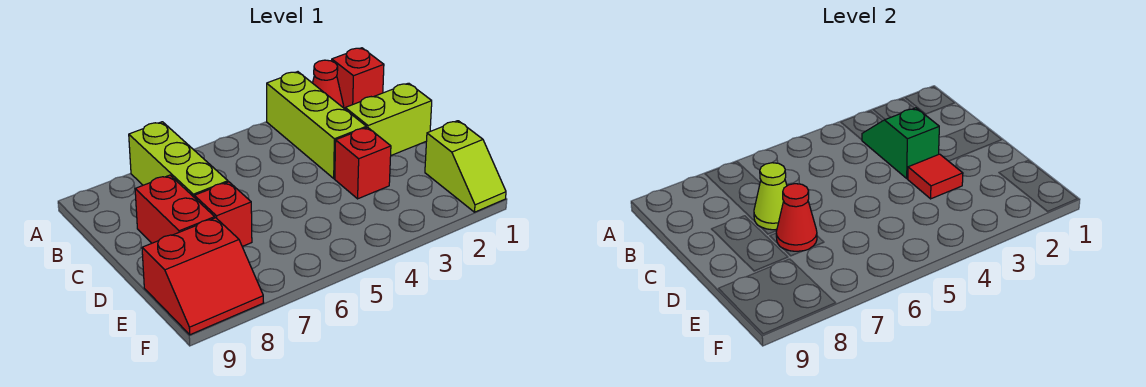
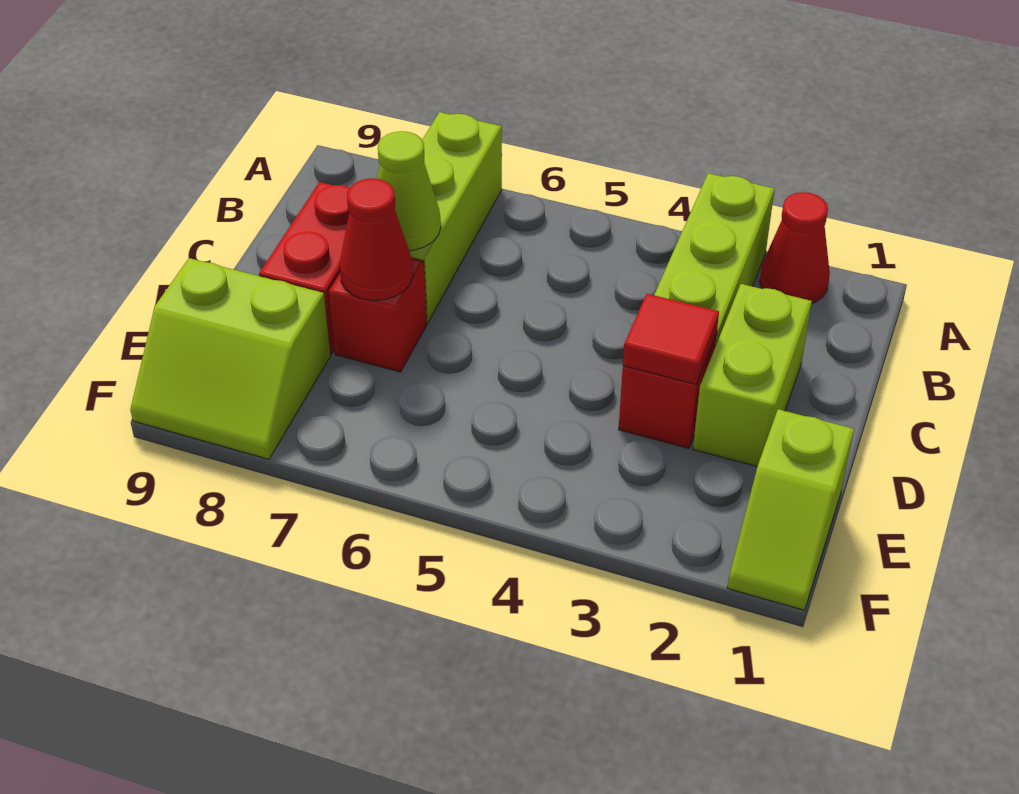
red 1x1 brick [332,48,384,108] -> none
green 1x2 slope [862,108,939,178] -> none
lime 1x2 brick [345,83,432,155] -> lime 1x2 brick turned to [693,284,812,466]
red 2x2 slope [142,218,264,335] -> lime 2x2 slope [130,258,330,459]

